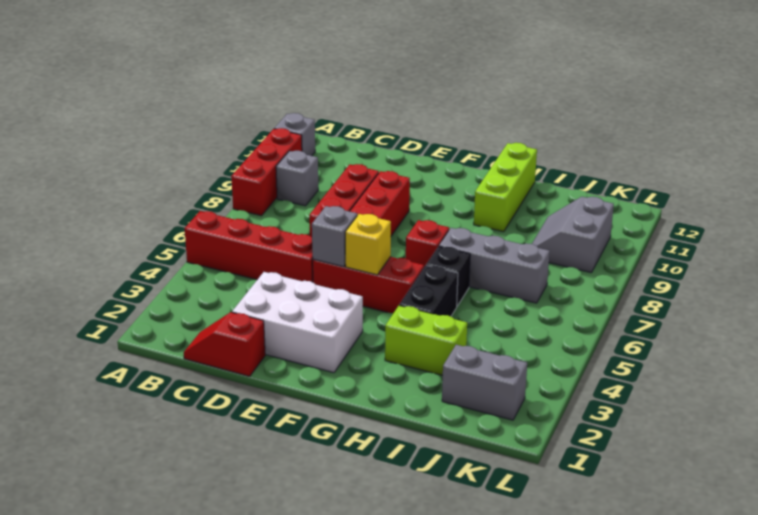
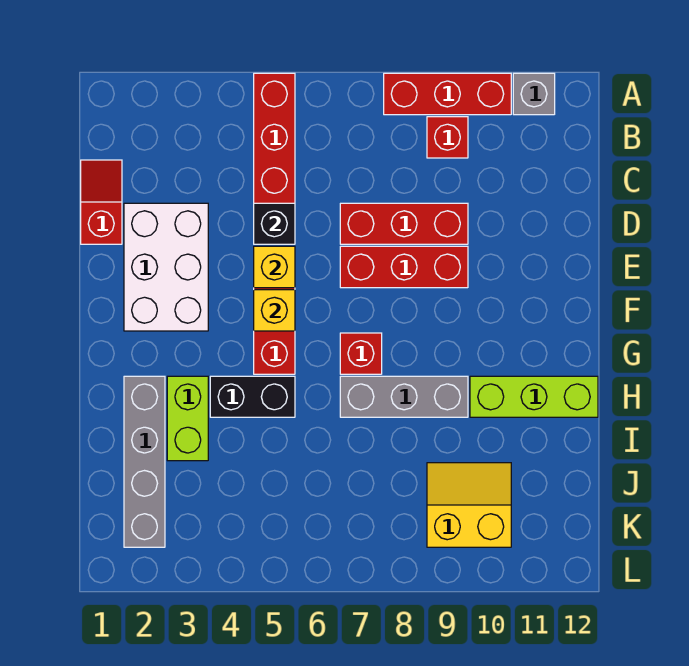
grey 1x1 brick [276,151,318,206] -> red 1x1 brick [427,117,468,158]
grey 1x1 brick [312,206,357,267] -> yellow 1x1 brick [254,246,295,288]
black 1x1 brick [426,246,470,306] -> black 1x1 brick moved to [254,203,295,244]
grey 1x3 brick [439,228,550,303] -> grey 1x3 brick turned to [340,376,468,417]
grey 1x2 brick [442,345,527,420] -> grey 1x4 brick [124,376,165,547]
grey 2x2 slope [532,197,614,273] -> yellow 2x2 slope [427,463,511,547]

